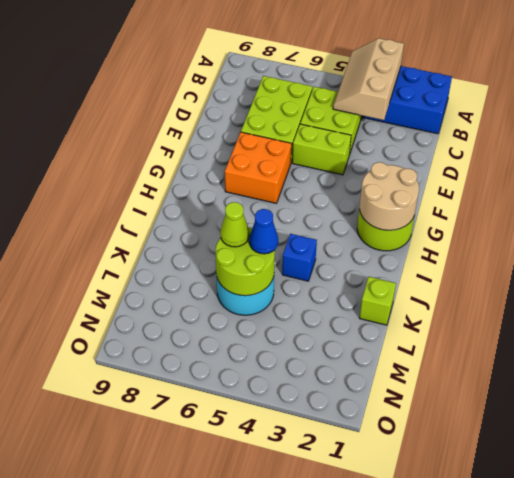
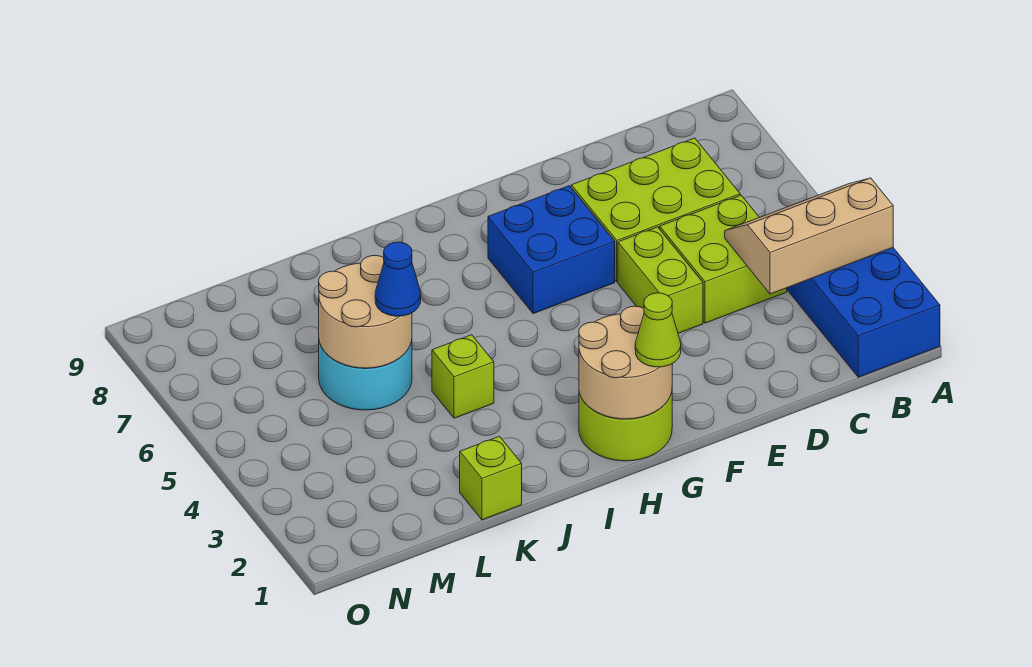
orange 2x2 brick [225,132,292,203] -> blue 2x2 brick [488,186,615,314]
blue 1x1 brick [282,234,317,281] -> lime 1x1 brick [432,335,494,418]
lime 2x2 round brick [215,227,275,296] -> tan 2x2 round brick [319,255,412,368]
lime 1x1 cone [220,202,249,247] -> lime 1x1 cone moved to [635,293,681,367]

